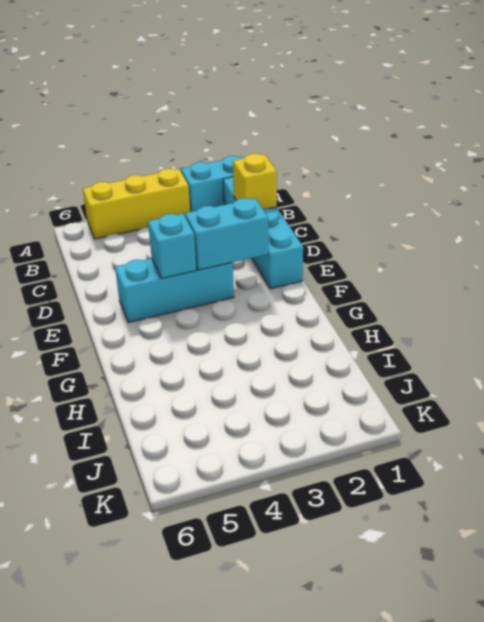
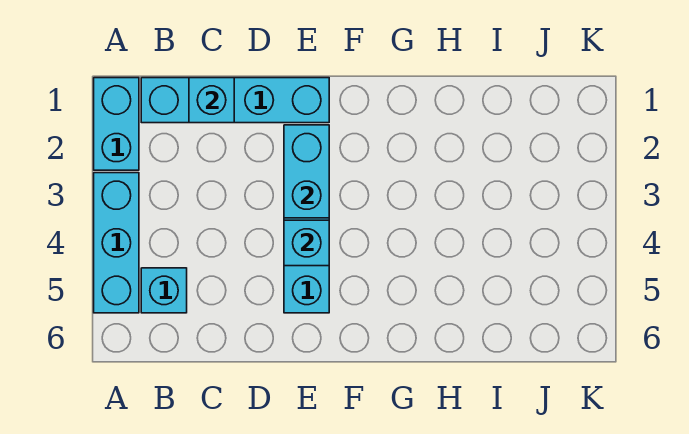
yellow 1x3 brick [83,169,190,239] -> cyan 1x3 brick [94,173,139,313]
none -> cyan 1x1 brick [141,268,187,313]
yellow 1x1 brick [233,154,277,209] -> cyan 1x1 brick [189,78,234,123]

